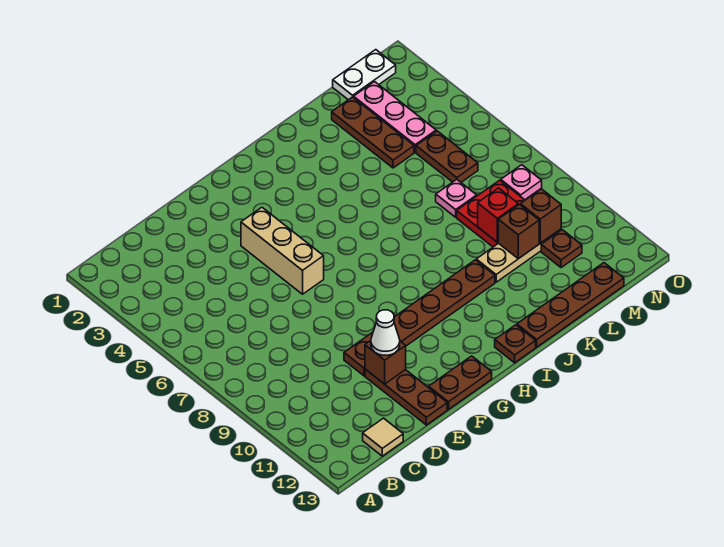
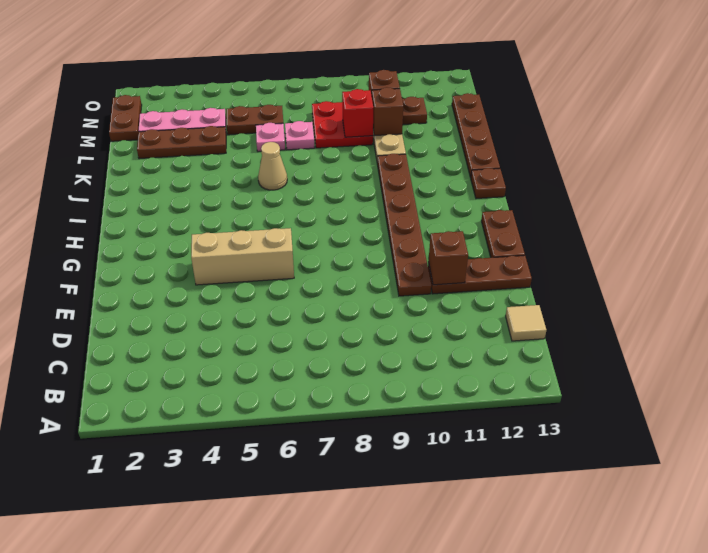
white 1x1 cone [371,310,400,355] -> none
none -> tan 1x1 cone [258,142,287,190]
white 1x2 plate [333,50,396,100] -> brown 1x2 plate [109,95,142,141]
pink 1x1 plate [501,165,542,200] -> pink 1x1 plate moved to [256,123,285,152]

